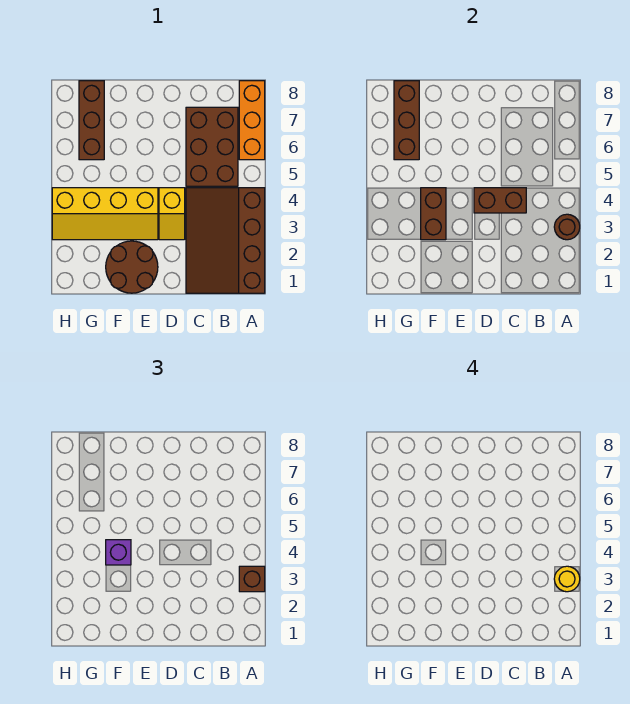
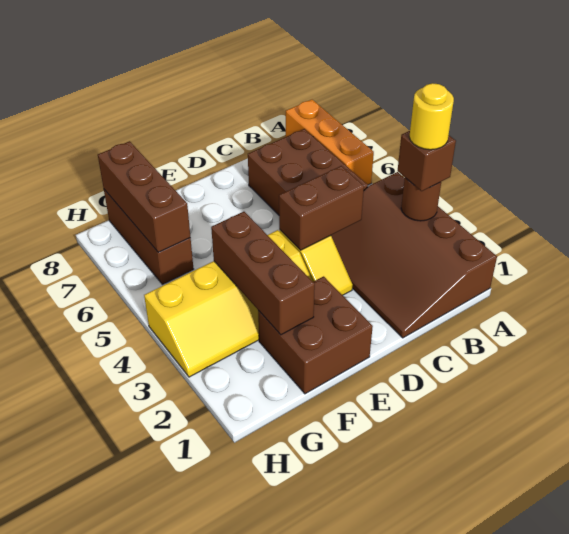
brown 2x2 round brick [106,241,158,293] -> brown 2x2 brick [258,276,373,394]
brown 1x2 brick [421,188,446,240] -> brown 1x3 brick [211,212,315,335]
purple 1x1 brick [106,540,131,565] -> none

